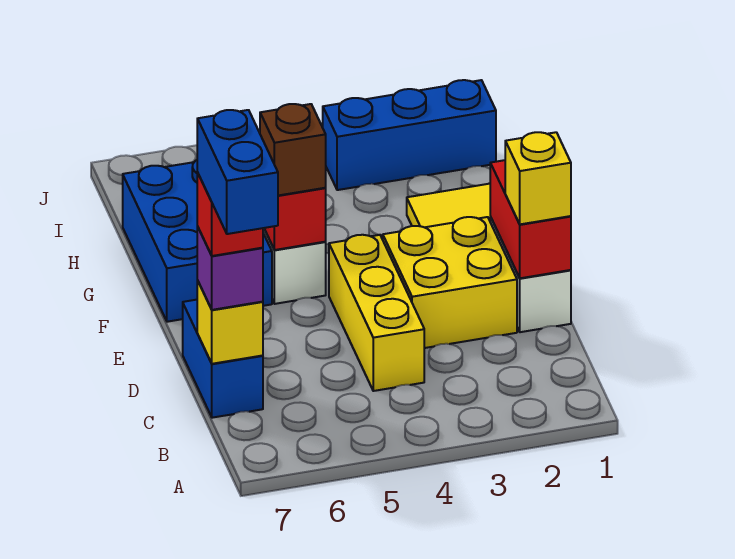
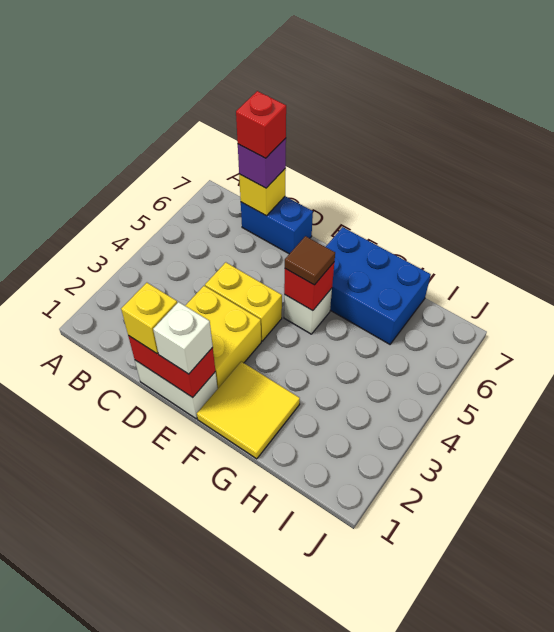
blue 1x2 brick [197,110,278,234] -> none
yellow 1x3 brick [329,235,424,391] -> yellow 1x2 brick [205,262,282,341]
none -> white 1x1 brick [153,302,213,374]
brown 1x1 brick [260,104,326,195] -> brown 1x1 tile [285,236,335,285]
blue 1x3 brick [323,80,496,190] -> none

